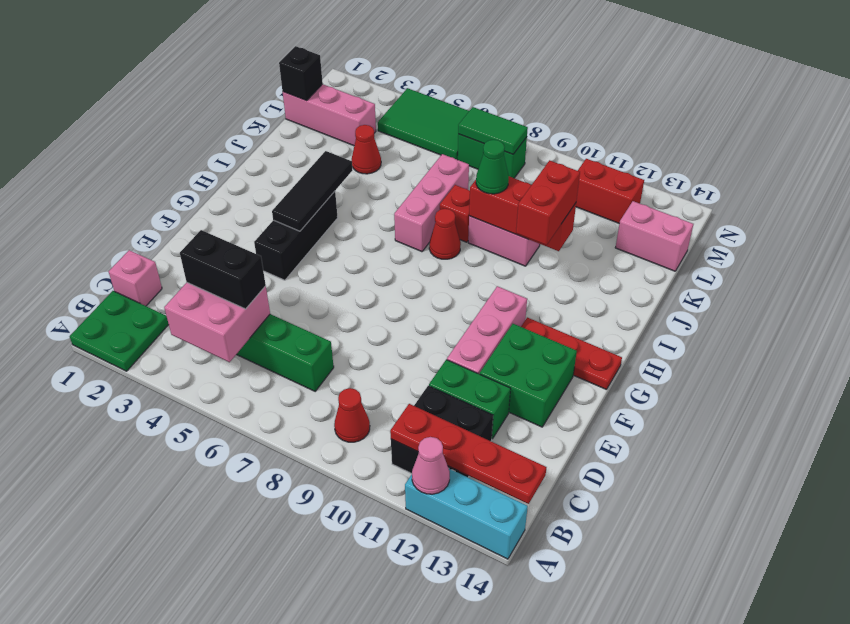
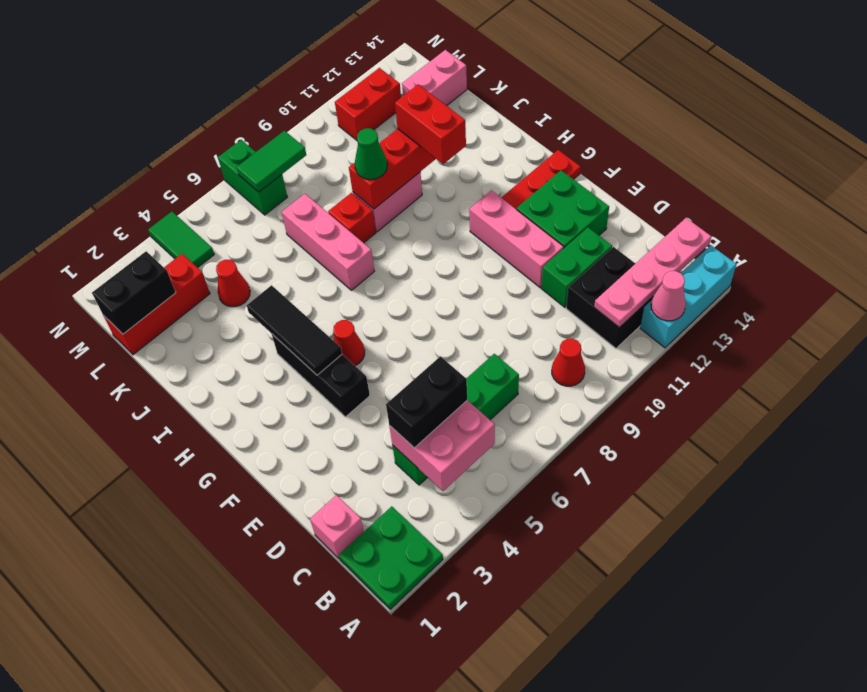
red 1x4 plate [390,404,546,504] -> pink 1x4 plate [594,218,711,327]
red 1x1 cone [429,209,461,259] -> red 1x1 cone moved to [333,320,365,366]
pink 1x3 brick [283,84,376,146] -> red 1x3 brick [103,254,210,355]
black 1x1 brick [279,46,323,101] -> black 1x2 brick [92,251,176,334]
green 2x3 tile [378,88,469,160] -> green 1x2 tile [148,212,214,268]
green 1x2 brick [458,134,527,178] -> green 1x2 brick turned to [218,140,287,215]

